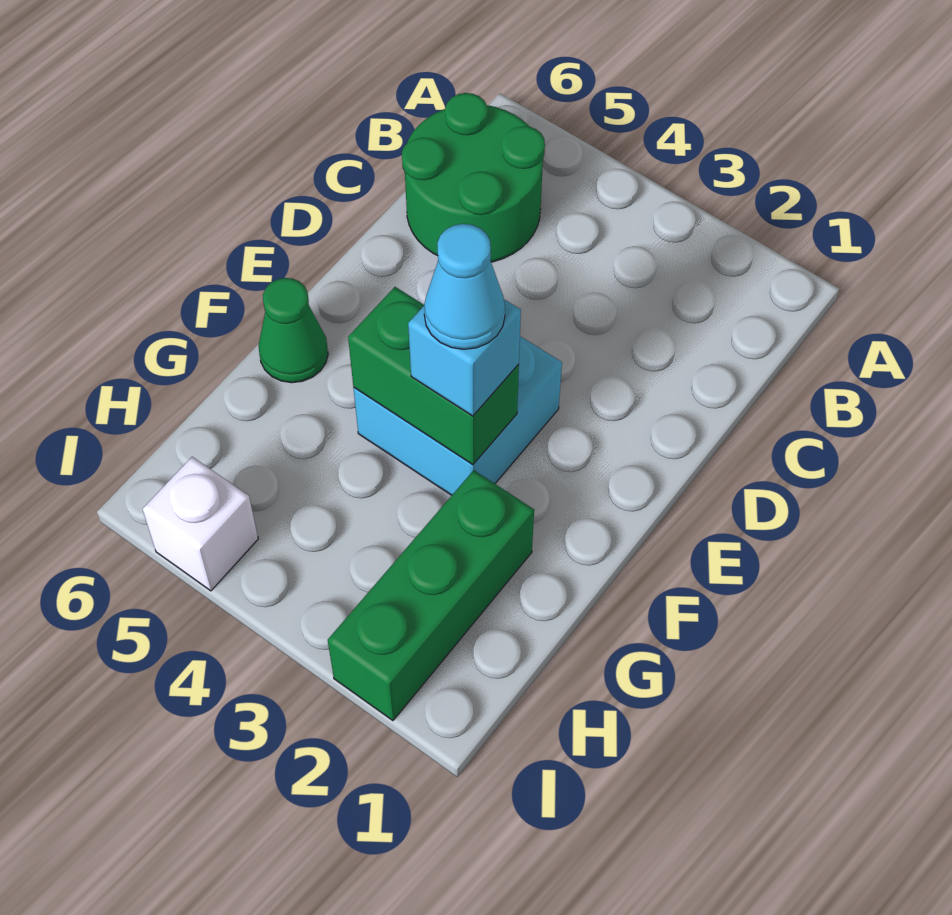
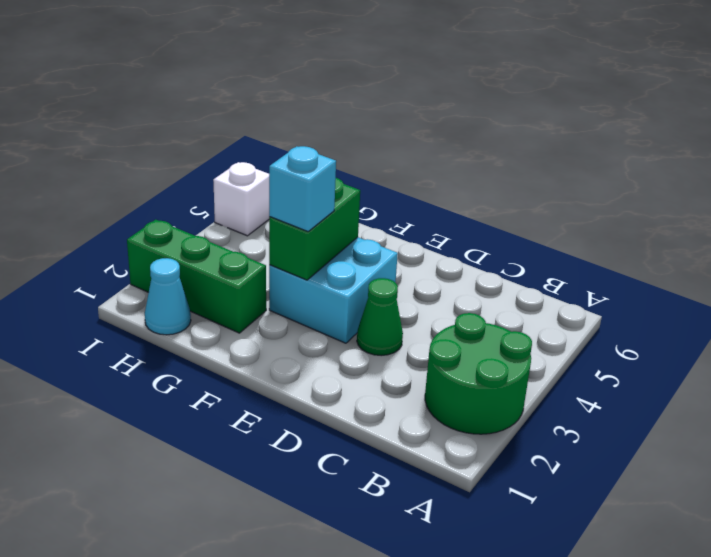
green 2x2 round brick [402,93,545,262] -> green 2x2 round brick moved to [425,313,532,434]
cyan 1x1 cone [424,224,505,349] -> cyan 1x1 cone moved to [145,258,191,335]
green 1x1 cone [259,278,328,383] -> green 1x1 cone moved to [357,278,403,356]

